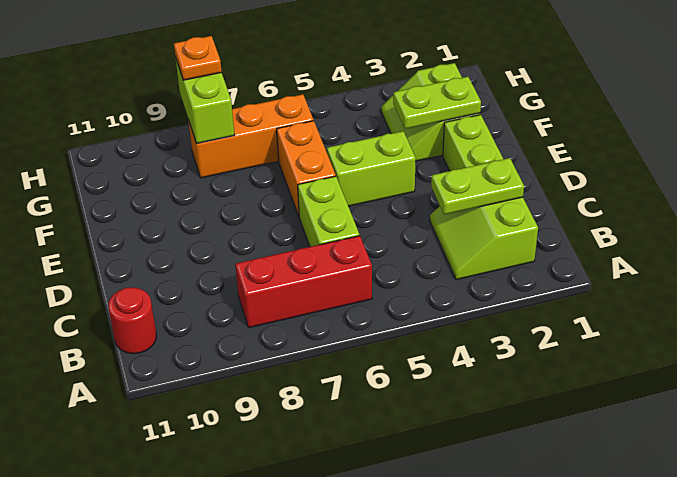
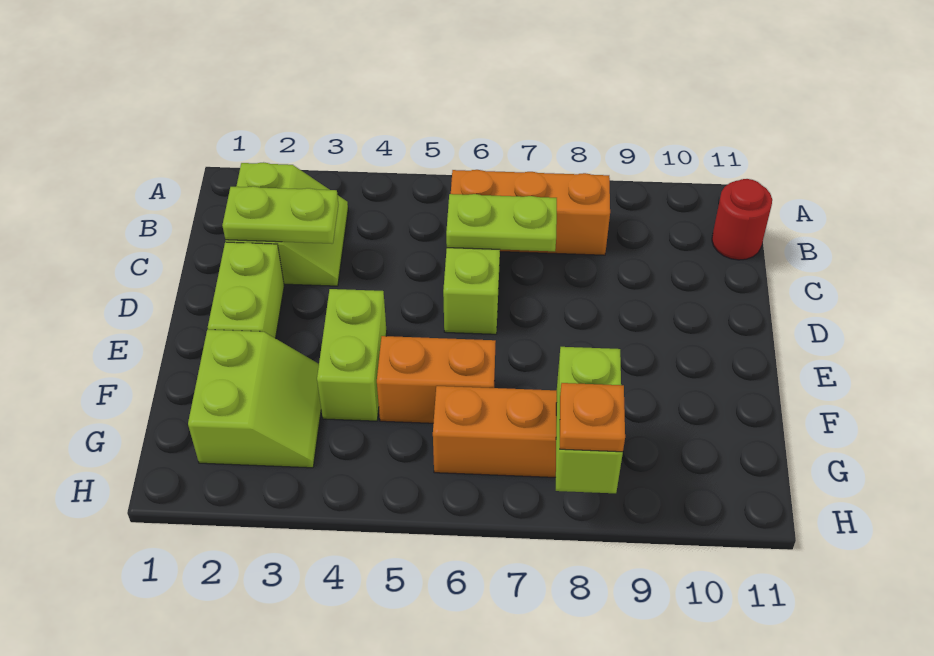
red 1x3 brick [235,236,372,328] -> orange 1x3 brick [451,170,610,255]
lime 1x2 brick [327,131,416,206] -> lime 1x2 brick turned to [317,289,387,421]
orange 1x2 brick [277,121,336,216] -> orange 1x2 brick turned to [377,336,496,423]
lime 1x2 plate [393,77,481,129] -> lime 1x2 plate moved to [446,194,557,251]

